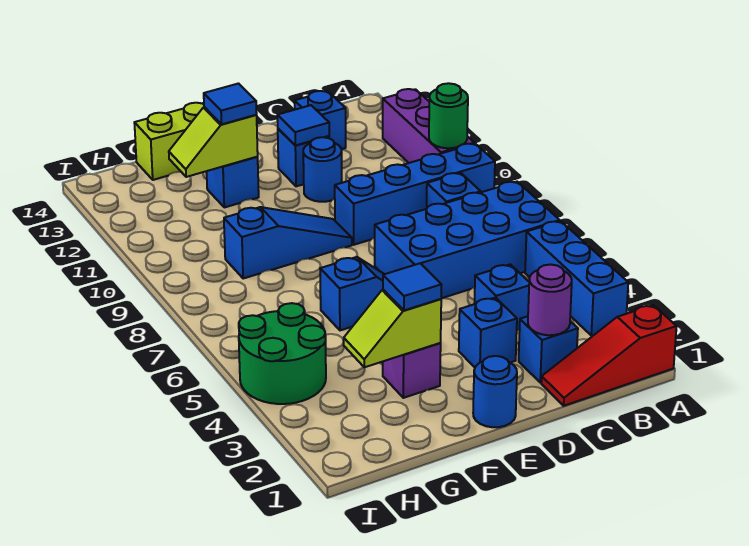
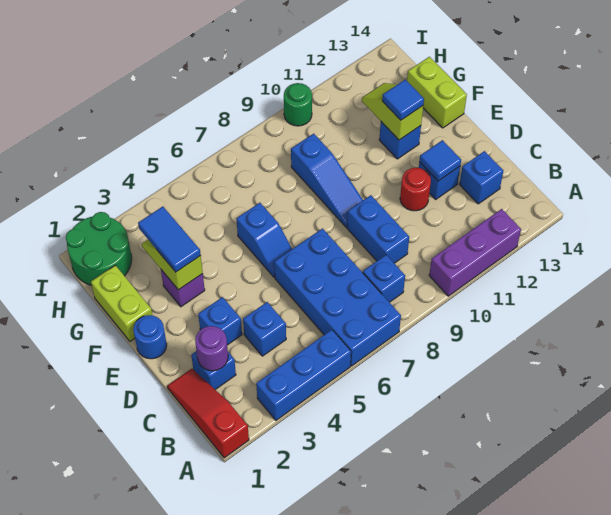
blue 1x4 brick [335,144,495,245] -> blue 1x2 brick [347,195,409,263]
green 1x1 round brick [429,83,468,148] -> green 1x1 round brick moved to [284,83,312,126]
blue 1x1 round brick [303,137,342,202] -> red 1x1 round brick [400,168,431,211]
none -> lime 1x2 brick [91,265,153,341]
blue 1x1 tile [383,263,442,310] -> blue 1x2 tile [138,206,201,272]
green 2x2 round brick [239,303,326,404] -> green 2x2 round brick moved to [66,212,132,285]

